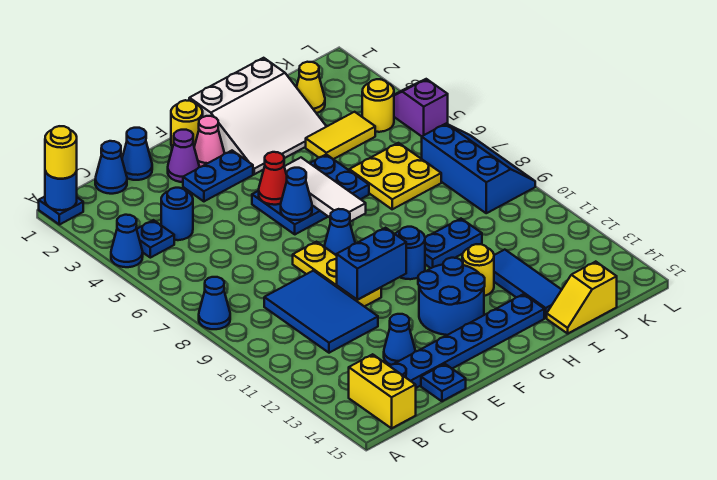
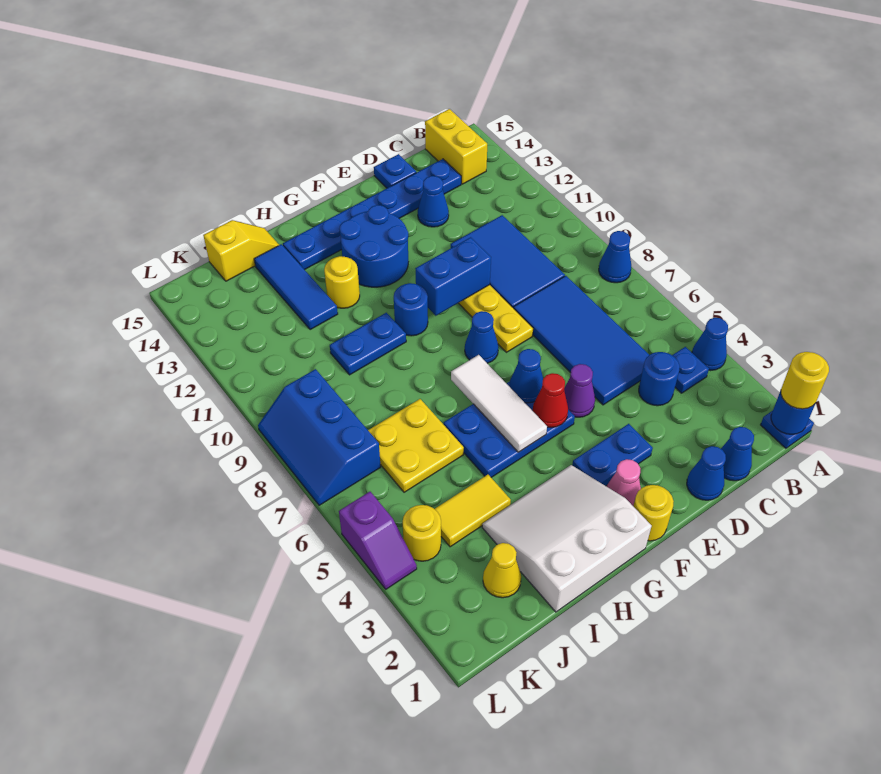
none -> blue 2x4 tile [514,276,649,405]
purple 1x1 cone [168,130,199,182] -> purple 1x1 cone moved to [564,364,595,417]

